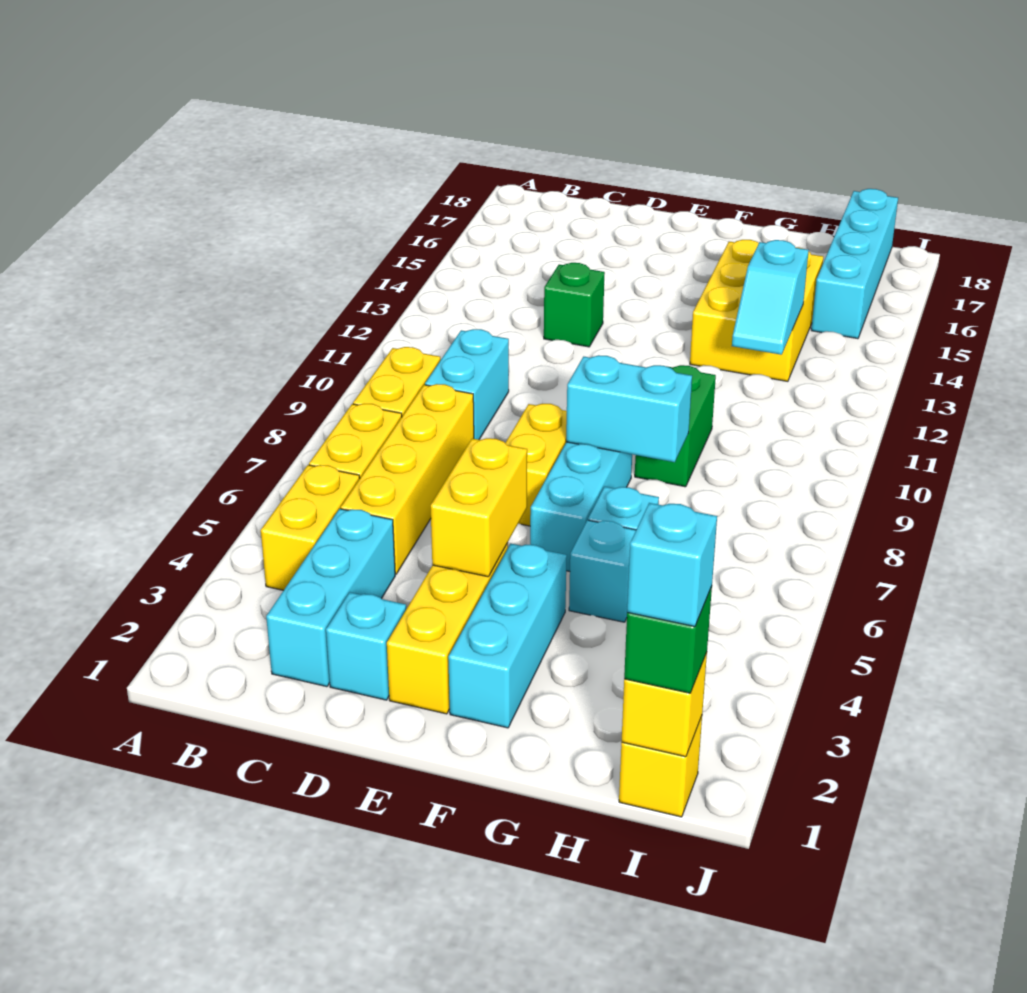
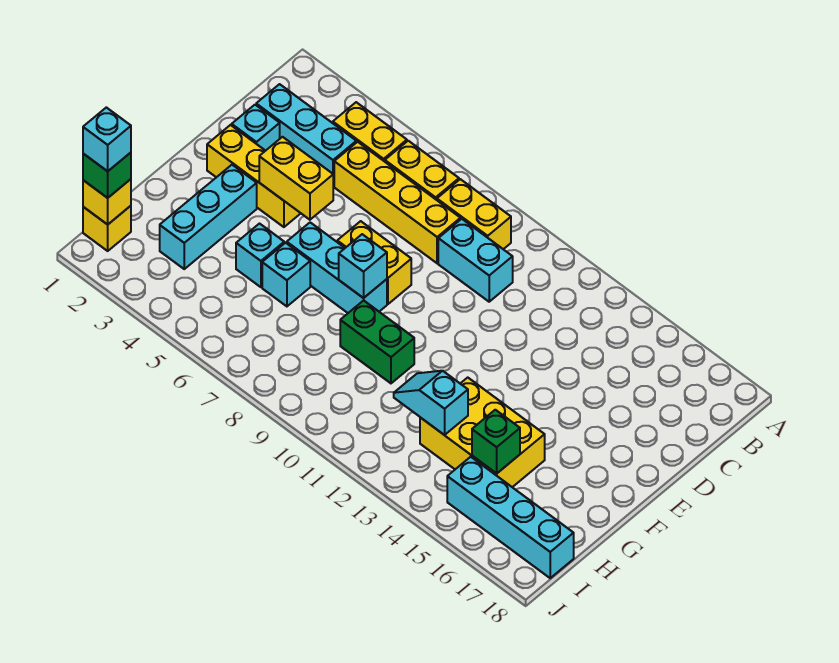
green 1x1 brick [544,263,605,347] -> green 1x1 brick moved to [472,410,520,474]
cyan 1x3 brick [448,544,567,728] -> cyan 1x3 brick turned to [160,165,257,269]
cyan 1x2 brick [566,355,692,462] -> cyan 1x1 brick [339,234,387,298]

